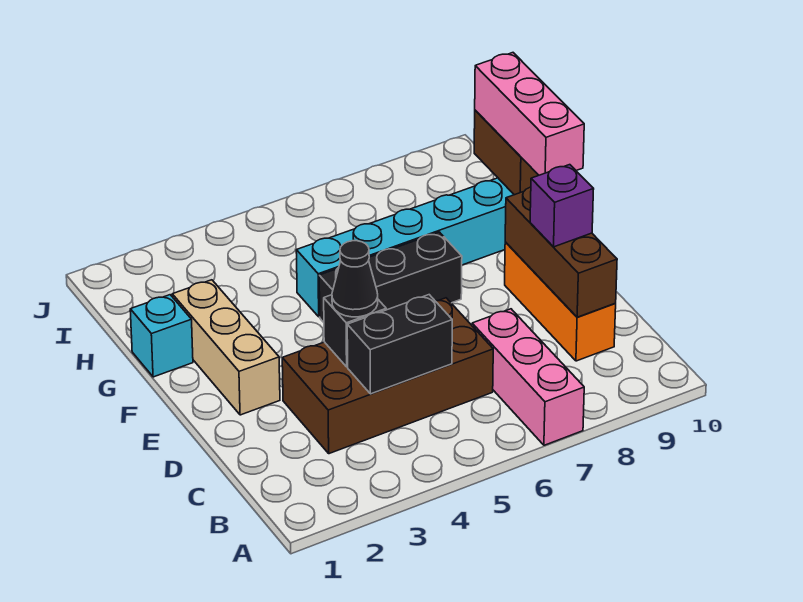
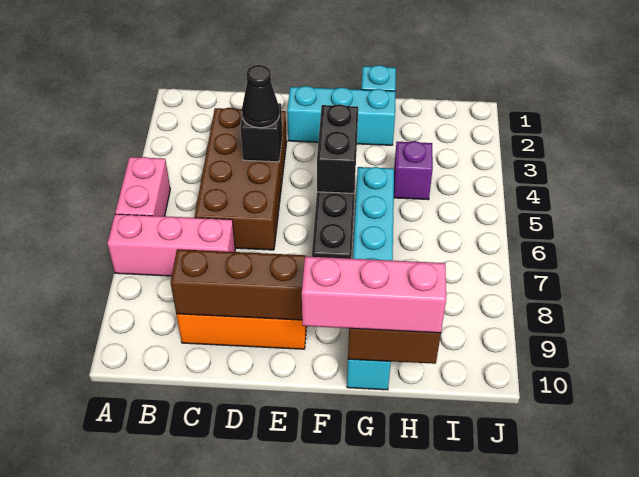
none -> pink 1x2 brick [115,157,170,216]
black 1x2 brick [347,295,452,394] -> black 1x2 brick moved to [317,104,358,193]
purple 1x1 brick [530,165,594,247] -> purple 1x1 brick moved to [394,141,433,200]
tan 1x3 brick [172,280,280,415] -> cyan 1x3 brick [287,86,396,145]

